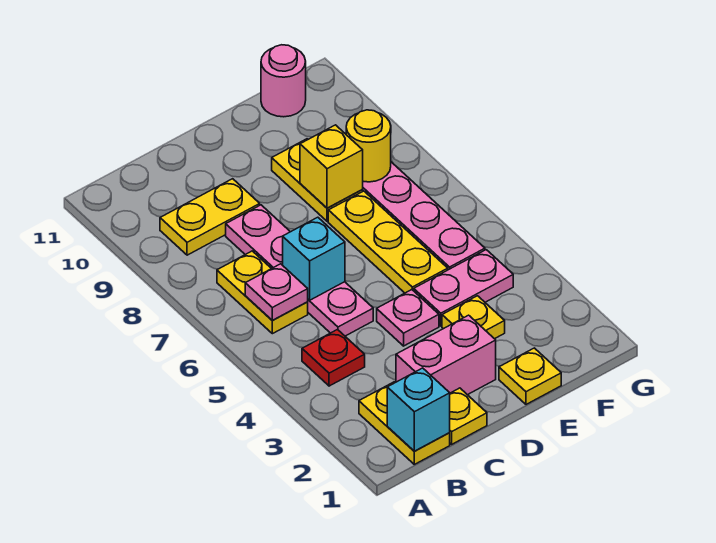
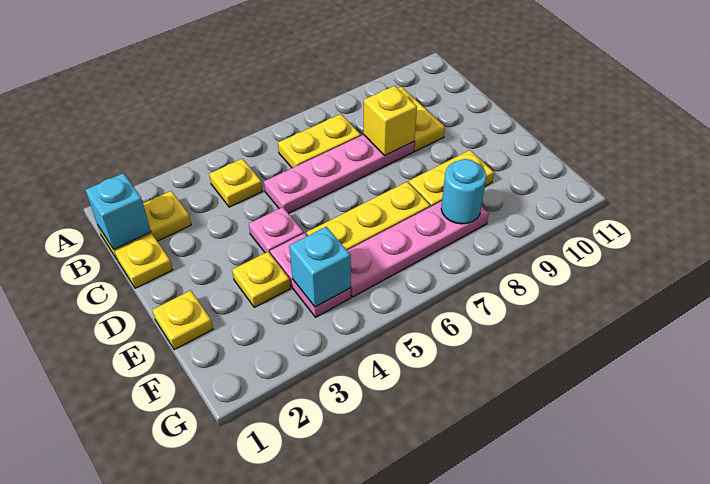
red 1x1 plate [302,330,365,386] -> yellow 1x1 plate [209,159,262,207]
pink 1x1 plate [245,264,308,320] -> none
pink 1x2 brick [396,315,496,395] -> none
cyan 1x1 brick [283,217,345,300] -> cyan 1x1 brick moved to [289,227,351,307]
yellow 1x1 brick [300,125,363,208] -> yellow 1x1 brick moved to [363,86,417,155]
yellow 1x1 round brick [346,110,391,182] -> cyan 1x1 round brick [441,159,486,224]
pink 1x1 round brick [261,45,306,117] -> none

